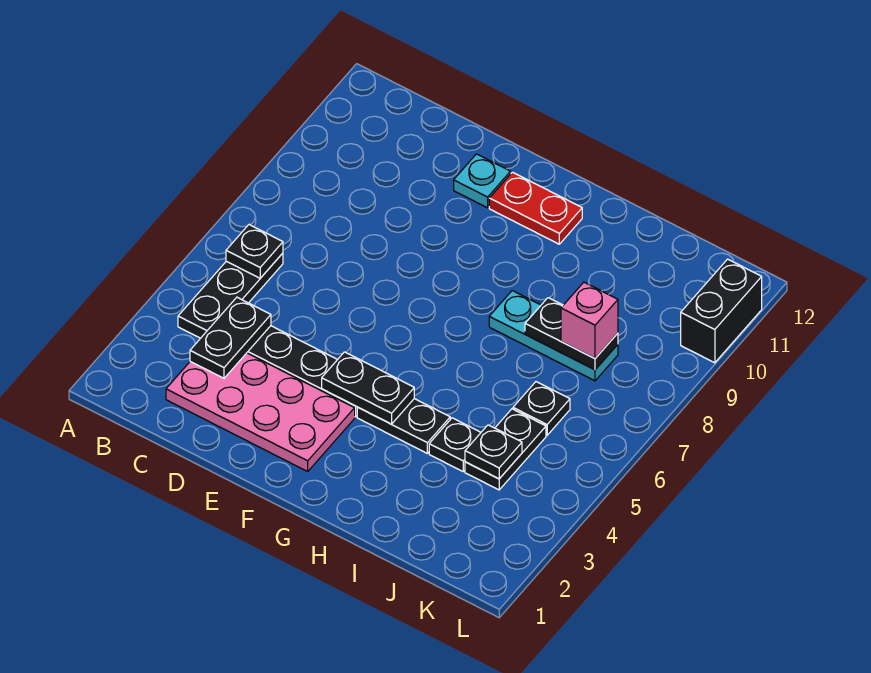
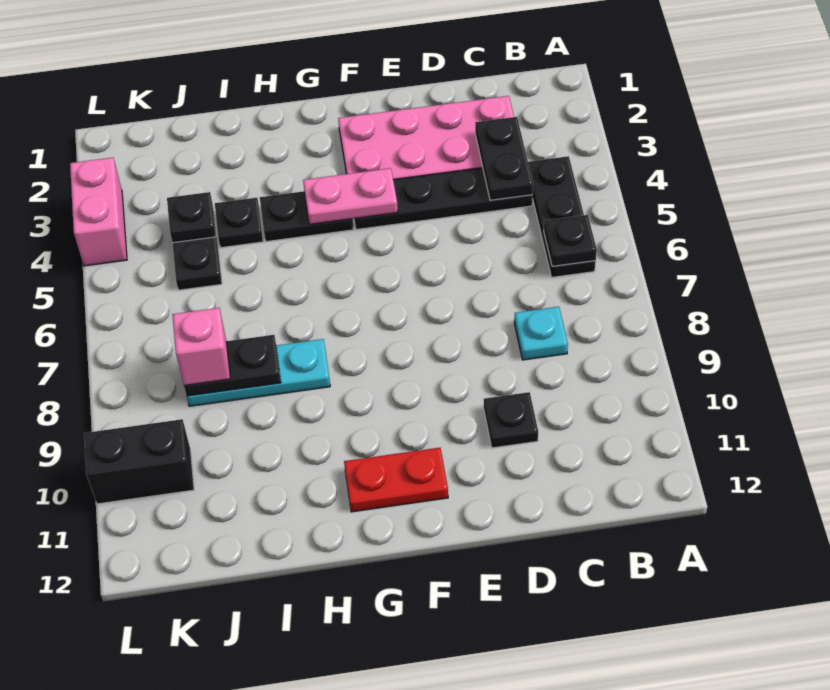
cyan 1x1 plate [454,154,511,208] -> cyan 1x1 plate moved to [514,307,568,360]
black 1x2 plate [322,352,414,424] -> pink 1x2 plate [303,168,398,224]
black 1x1 plate [513,382,570,435] -> black 1x1 plate moved to [484,392,538,448]
none -> pink 1x2 brick [70,158,127,266]
black 1x2 brick [681,259,762,363] -> black 1x2 brick turned to [84,419,194,504]

